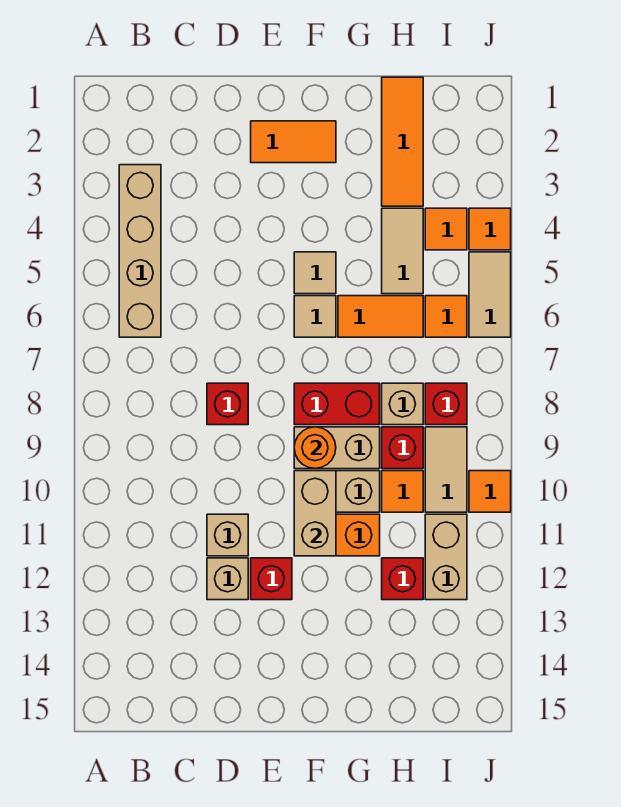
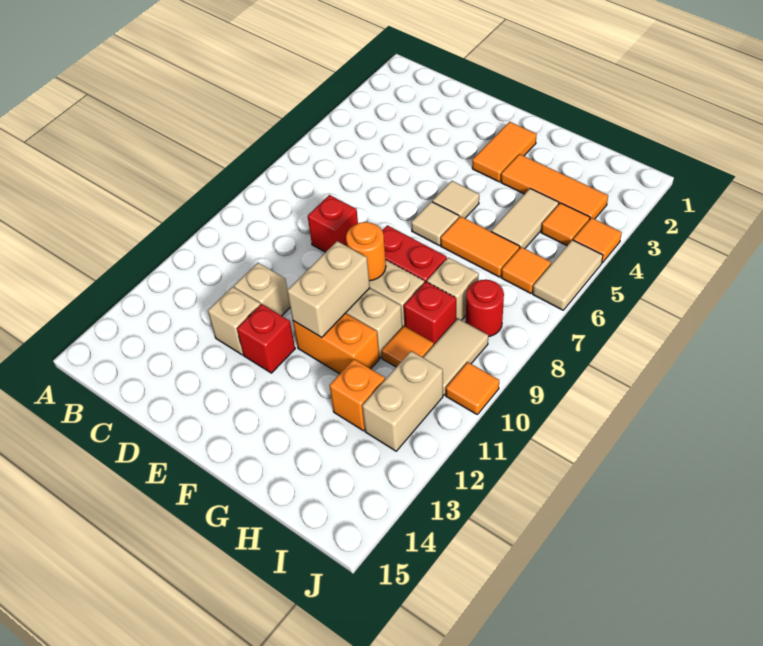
tan 1x4 brick [119,165,161,337] -> none
orange 1x2 tile [251,121,336,163] -> orange 1x2 tile turned to [472,122,537,182]
orange 1x3 tile [382,77,423,206] -> orange 1x3 tile turned to [501,154,608,219]
red 1x1 brick [382,558,423,600] -> orange 1x1 brick [329,359,385,431]
red 1x1 brick [425,383,467,425] -> red 1x1 round brick [466,280,504,337]

